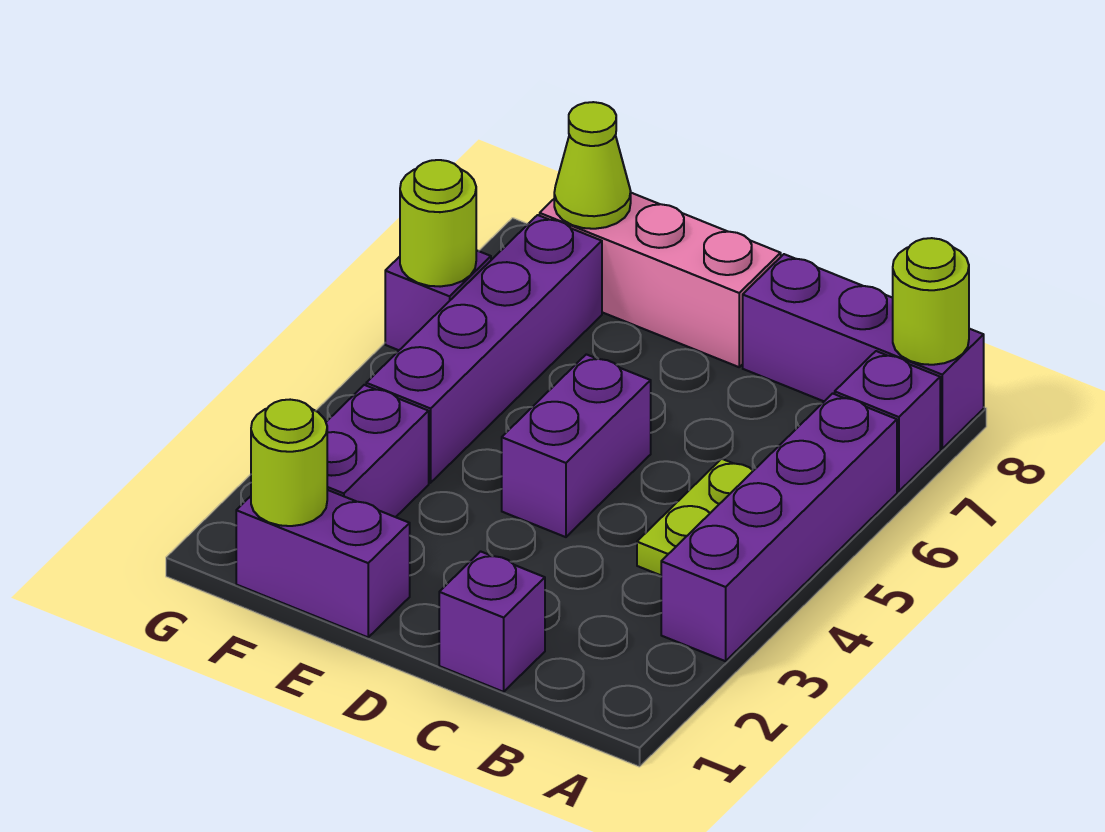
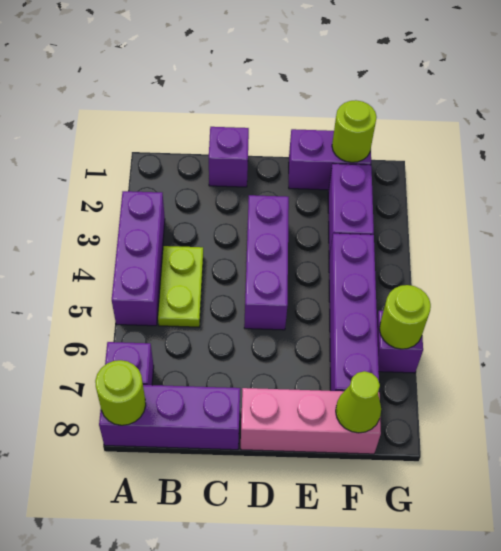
purple 1x4 brick [661,393,897,661] -> purple 1x3 brick [112,191,165,326]
purple 1x2 brick [502,354,651,537] -> purple 1x3 brick [244,195,289,330]

